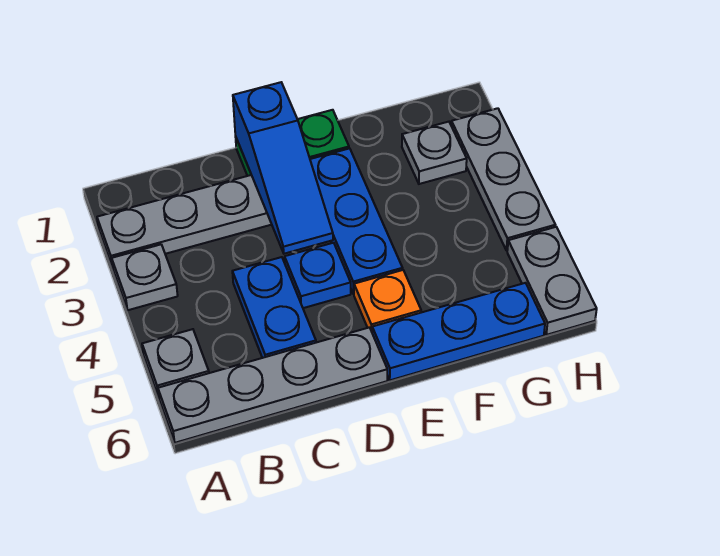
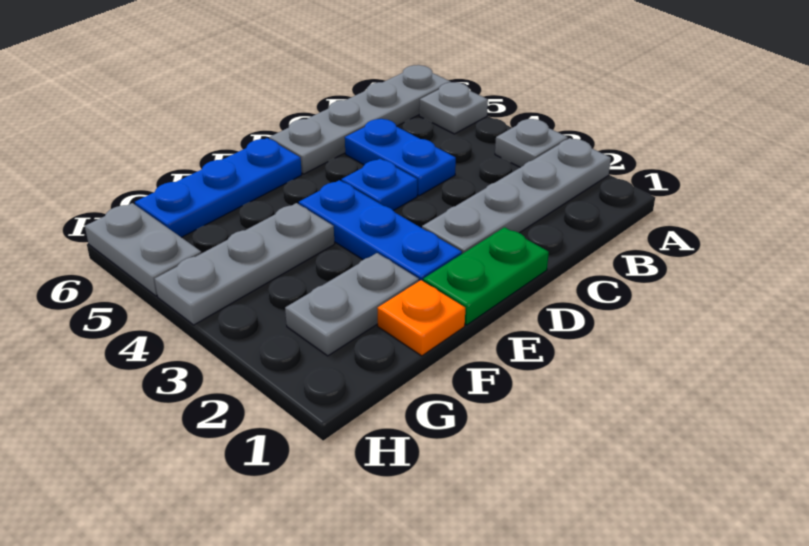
blue 1x3 slope [233,82,333,254] -> none
orange 1x1 plate [354,270,421,332] -> orange 1x1 plate moved to [377,280,465,356]
grey 1x1 plate [402,122,467,184] -> grey 1x2 plate [285,253,419,356]
grey 1x3 plate [451,108,555,251] -> grey 1x3 plate turned to [155,203,335,325]

